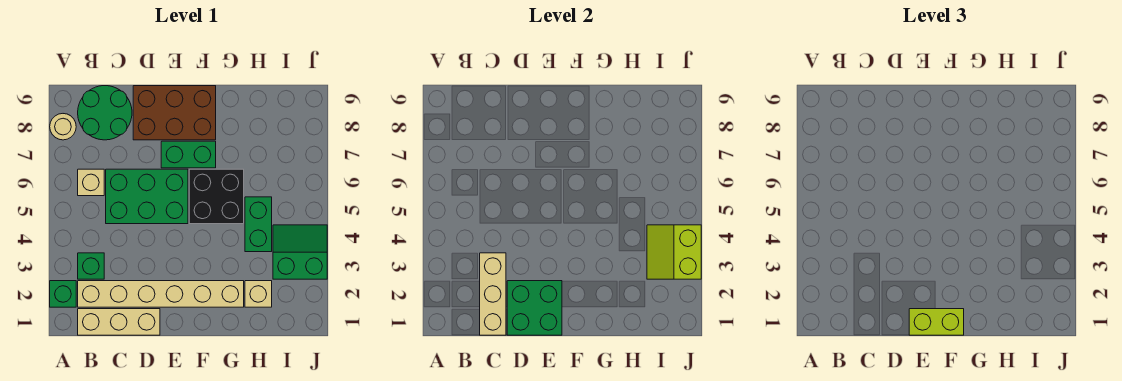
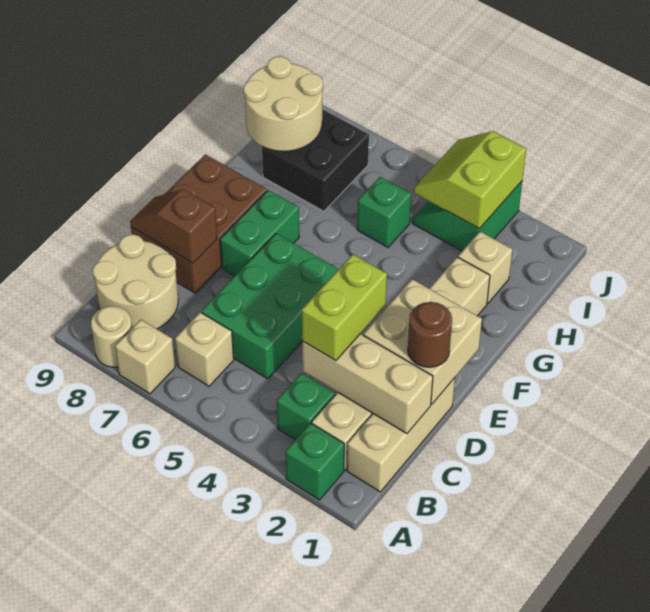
none -> tan 1x1 brick [115,320,175,394]
green 2x2 round brick [78,86,132,140] -> tan 2x2 round brick [93,234,178,329]
green 2x2 brick [507,281,562,335] -> tan 2x2 brick [363,279,482,404]
none -> brown 1x1 round brick [408,302,452,367]
none -> brown 1x2 slope [130,189,217,263]
lime 1x2 brick [909,309,964,335] -> lime 1x2 brick moved to [302,254,387,361]
black 2x2 brick [189,169,244,224] -> black 2x2 brick moved to [262,109,369,211]
green 1x2 brick [245,197,272,252] -> green 1x1 brick [357,177,411,247]
none -> tan 2x2 round brick [243,56,323,151]
lime 2x2 slope [647,225,701,279] -> lime 2x2 slope turned to [414,131,526,229]

